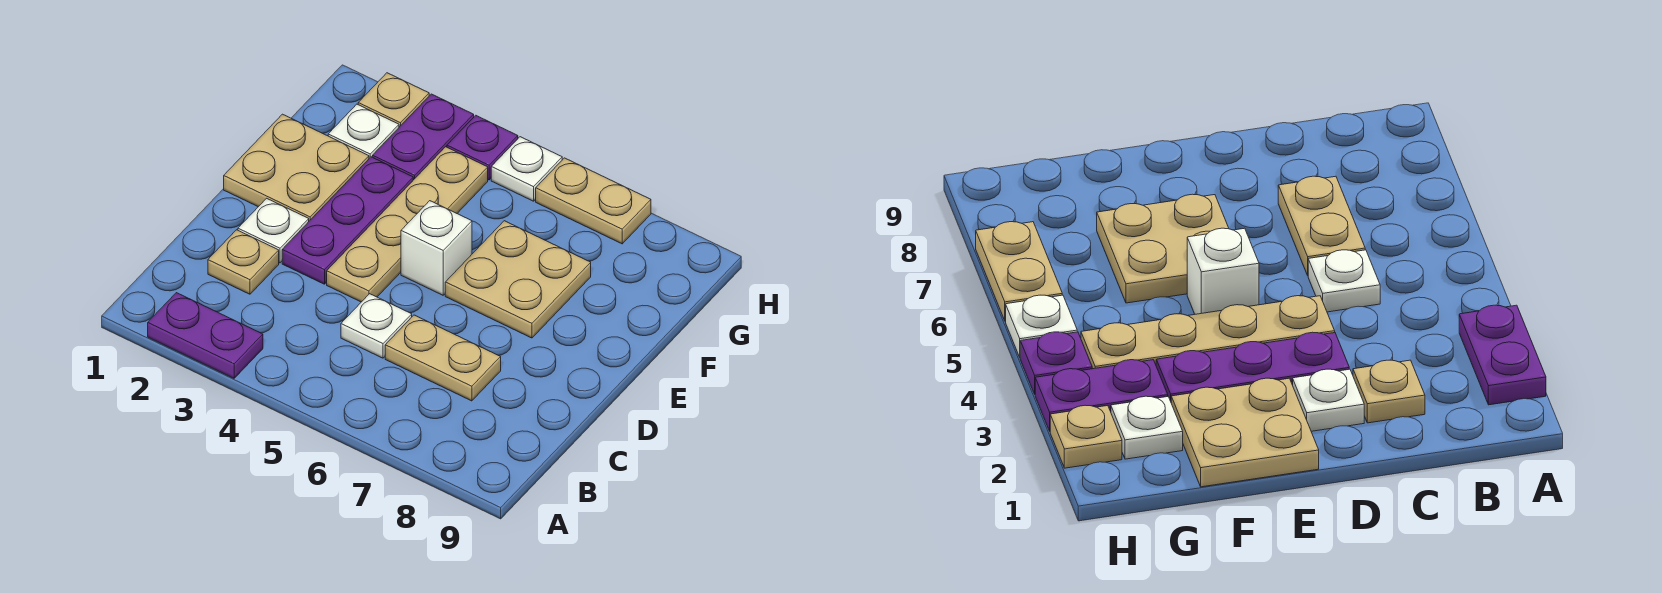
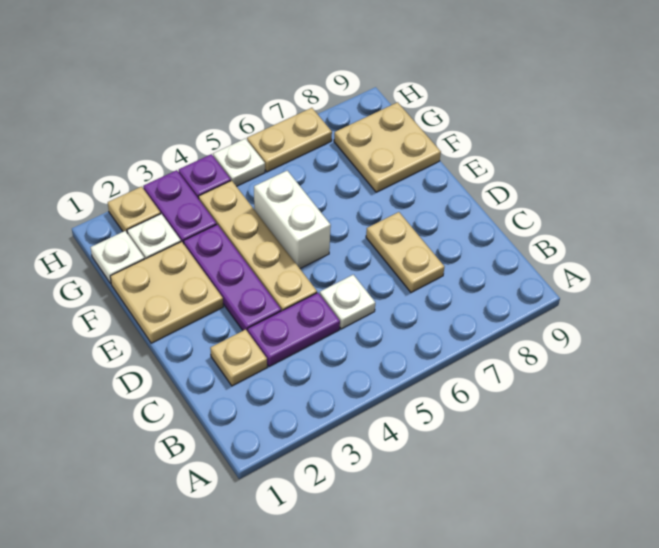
purple 1x2 plate [148,293,263,378] -> purple 1x2 plate moved to [248,293,340,366]
tan 1x2 plate [385,315,501,401] -> tan 1x2 plate turned to [366,212,444,292]
white 1x1 plate [238,198,309,263] -> white 1x1 plate moved to [91,231,145,283]
white 1x1 brick [401,201,472,295] -> white 1x2 brick [254,171,331,268]
tan 2x2 plate [445,221,591,338] -> tan 2x2 plate moved to [334,102,441,192]

